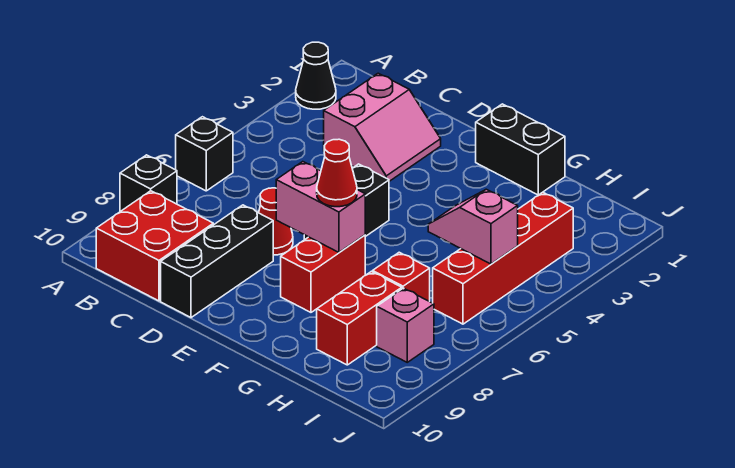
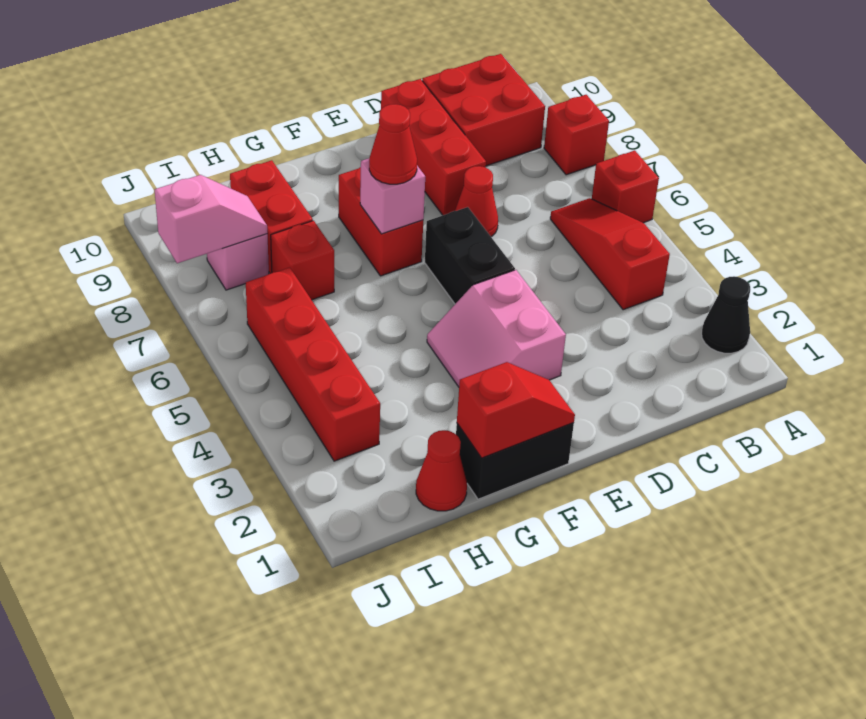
black 1x1 brick [176,117,233,191] -> red 1x1 brick [592,150,659,223]
black 1x1 brick [120,155,177,212] -> red 1x1 brick [544,95,609,175]
none -> red 1x3 slope [550,198,670,310]
pink 2x2 slope [324,73,441,181] -> pink 2x2 slope moved to [427,270,566,387]
black 1x3 brick [161,205,273,318] -> red 1x3 brick [381,79,486,215]
pink 1x2 brick [276,162,365,252] -> pink 1x1 brick [360,159,425,234]
none -> red 1x2 slope [457,362,575,458]
none -> red 1x1 cone [416,430,467,511]
pink 1x2 slope [428,189,518,264] -> pink 1x2 slope moved to [155,175,267,263]

